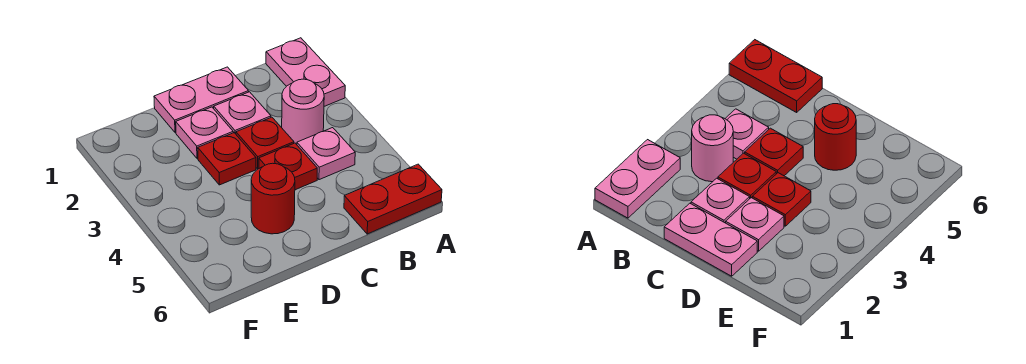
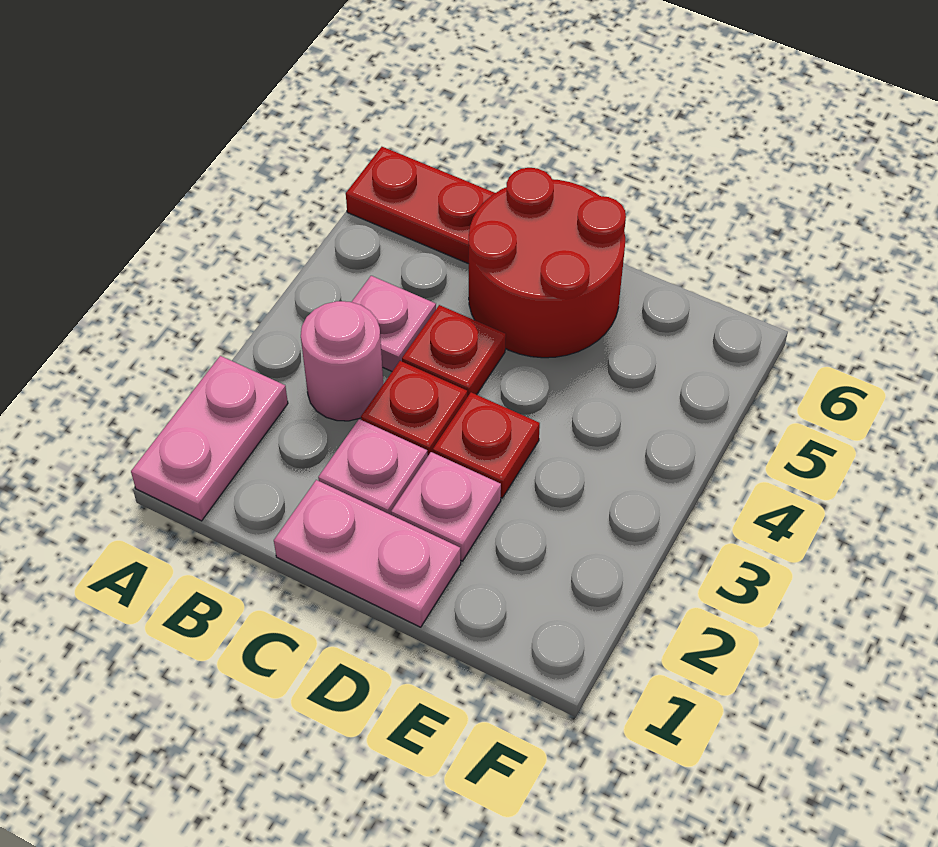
red 1x1 round brick [251,163,295,234] -> red 2x2 round brick [469,168,626,358]

